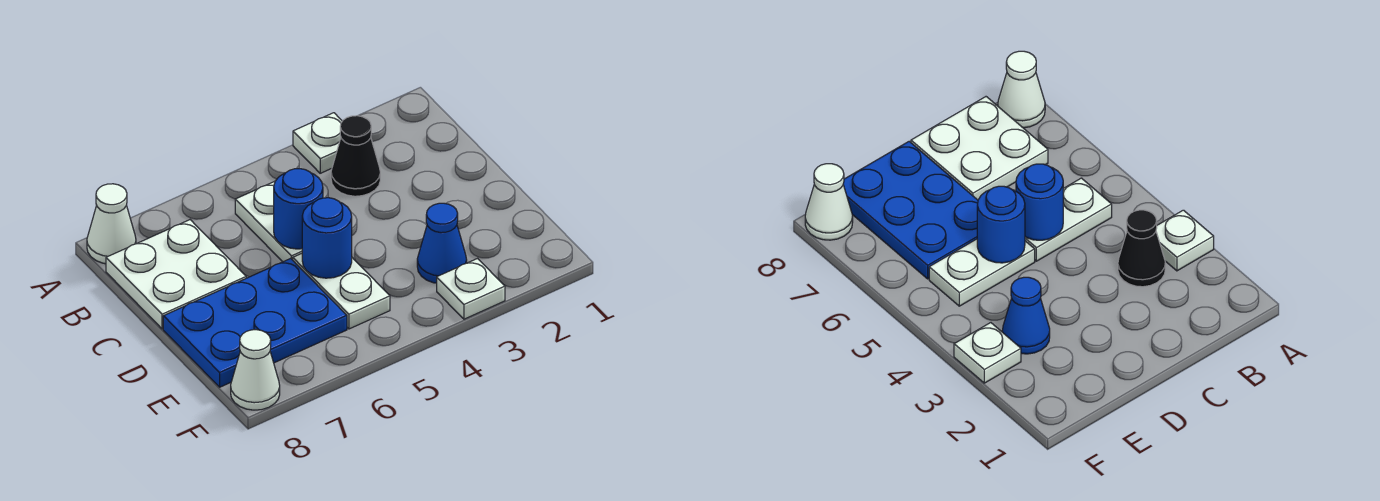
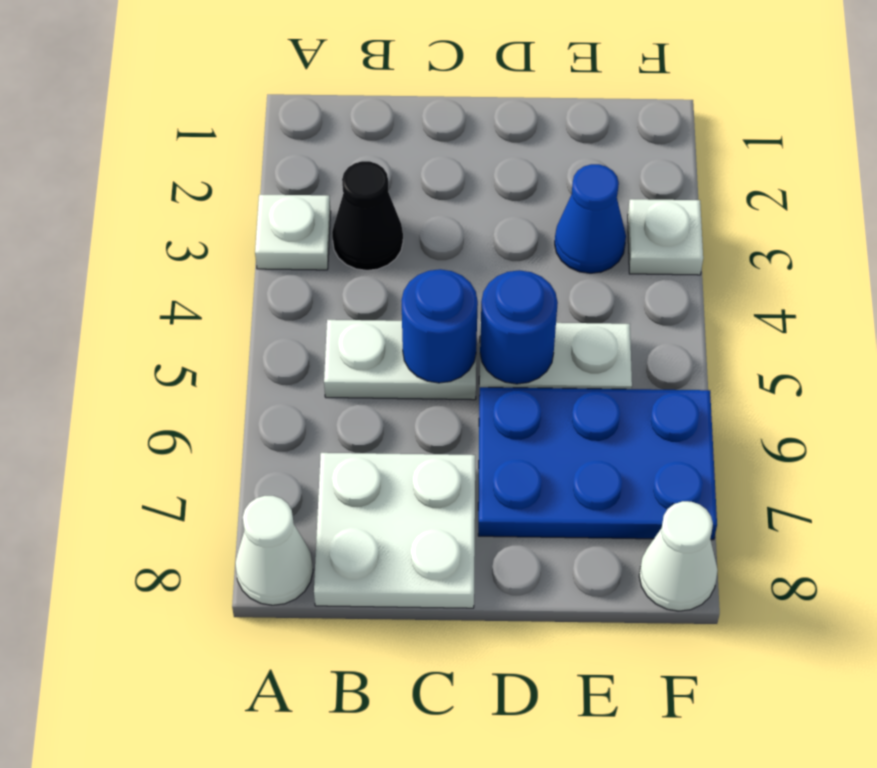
blue 2x3 plate [163,258,347,387] -> blue 2x3 plate turned to [478,387,717,540]

